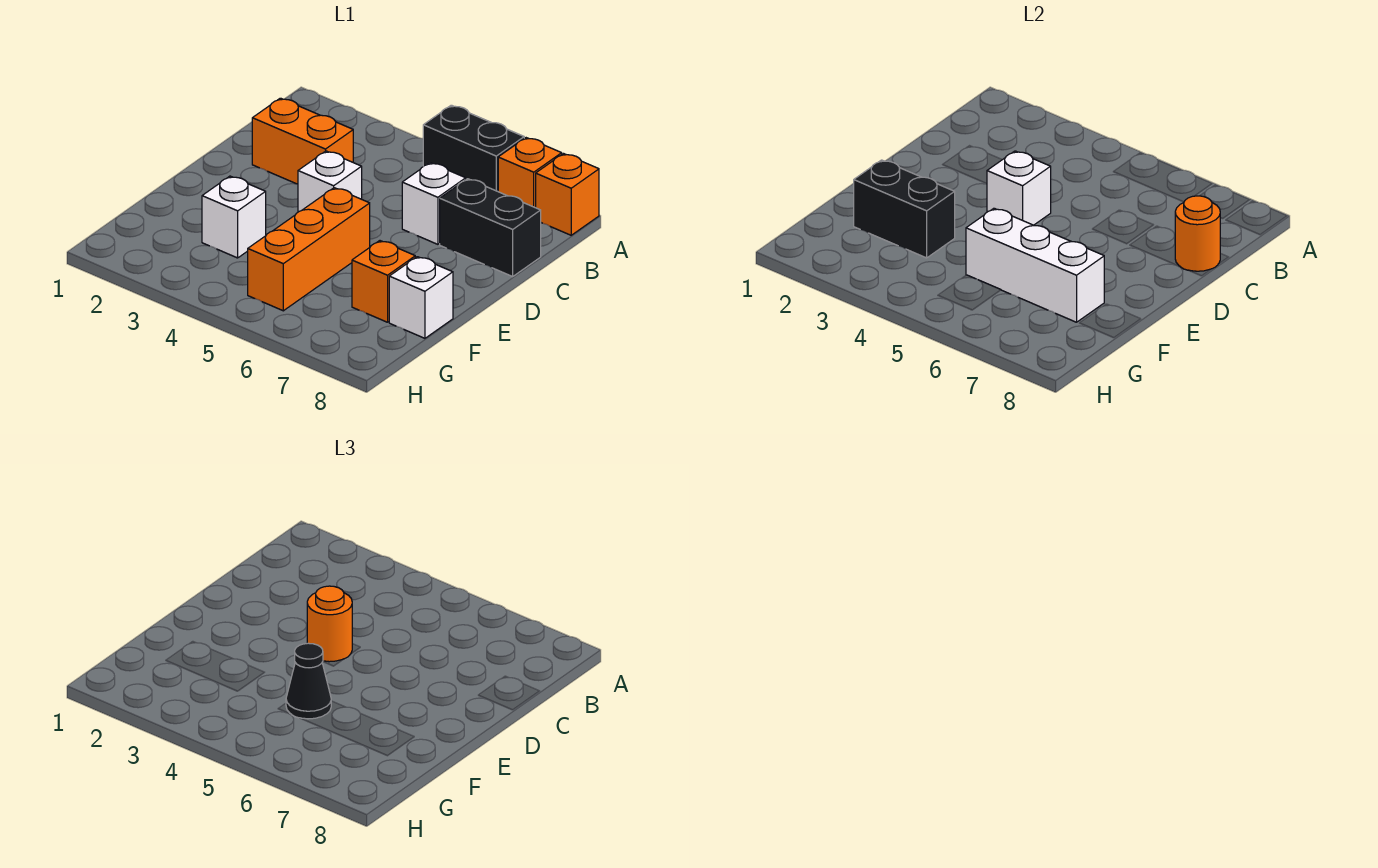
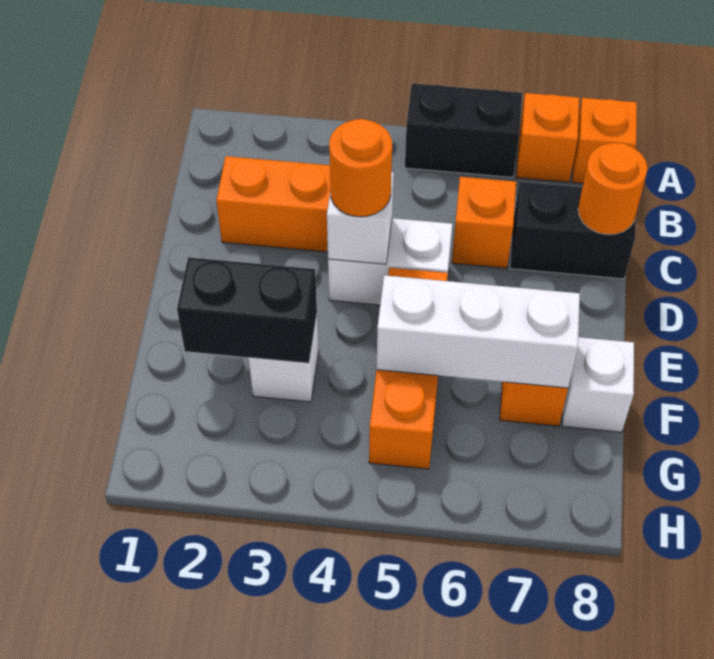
white 1x1 brick [402,163,466,244] -> orange 1x1 brick [452,177,516,268]
white 1x1 brick [298,151,362,212] -> white 1x2 brick [328,218,452,305]
black 1x1 cone [286,643,331,719] -> none

